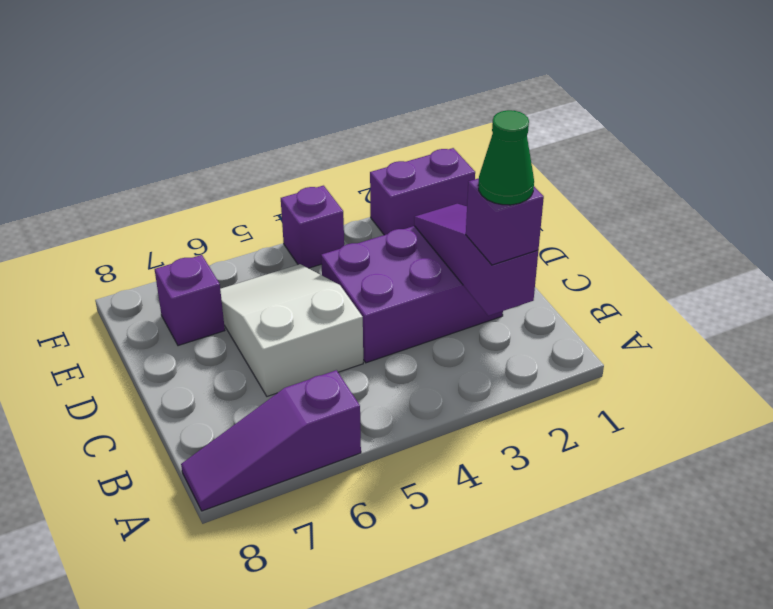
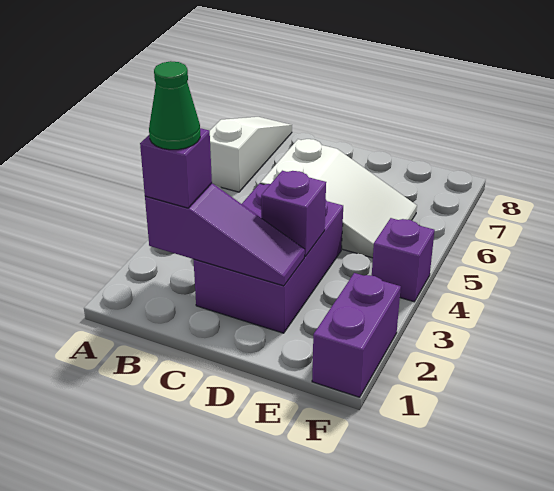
purple 1x3 slope [181,370,361,511] -> white 1x3 slope [210,117,292,192]
purple 1x1 brick [155,255,225,346] -> purple 1x1 brick moved to [261,171,326,257]

